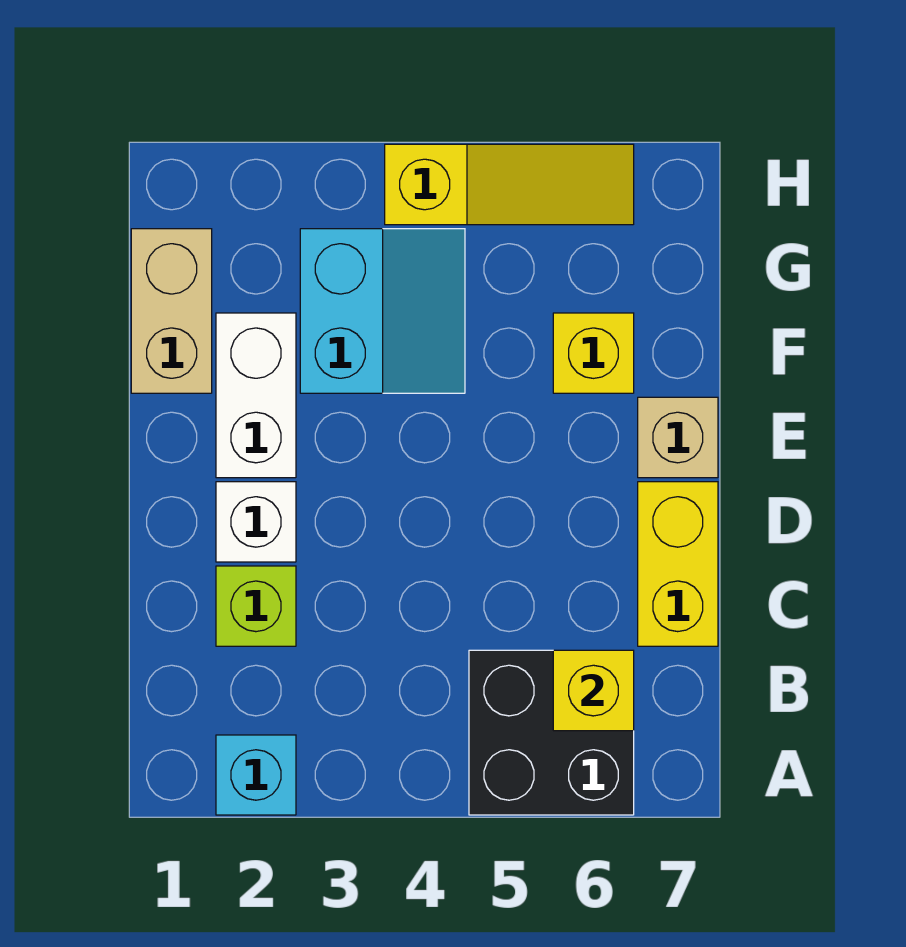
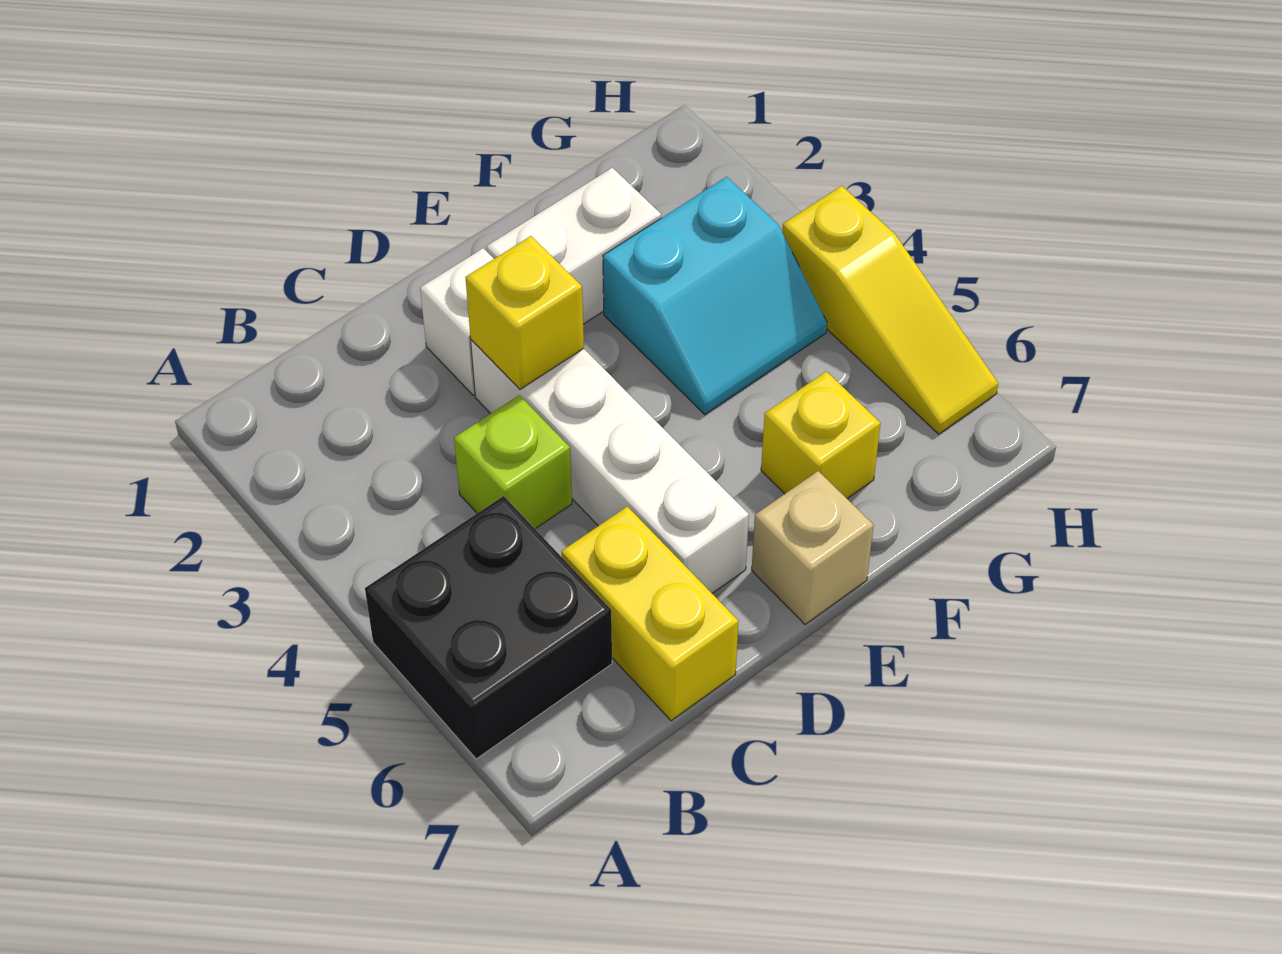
cyan 1x1 brick [216,735,296,815] -> none
yellow 1x1 brick [553,650,634,731] -> yellow 1x1 brick moved to [465,236,584,389]
lime 1x1 brick [216,566,296,646] -> lime 1x1 brick moved to [454,395,572,529]
yellow 1x2 brick [638,482,718,646] -> yellow 1x2 brick turned to [561,506,739,721]
none -> white 1x4 brick [471,340,749,593]
tan 1x2 brick [131,229,212,393] -> none

